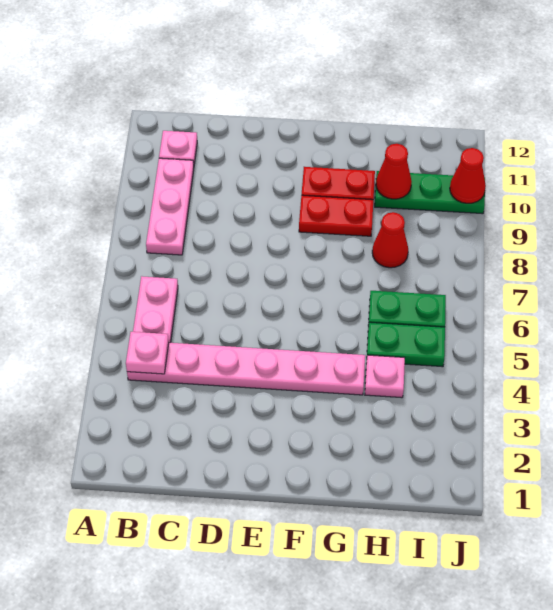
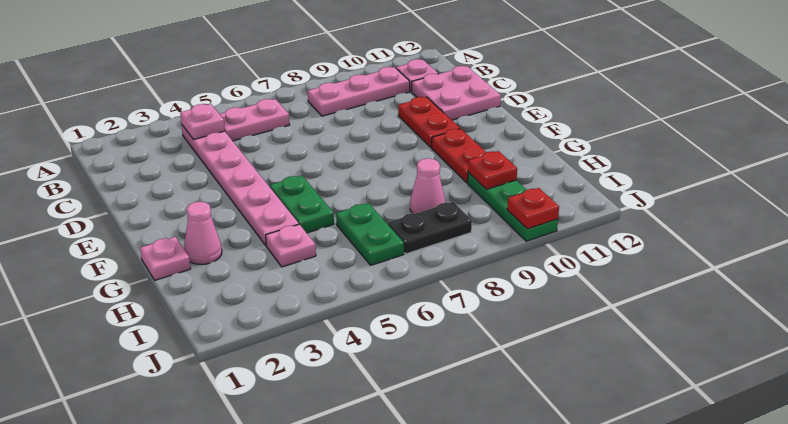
none -> pink 2x2 plate [412,66,501,120]
red 1x2 plate [299,195,373,236] -> red 1x2 plate moved to [398,97,460,148]
none -> pink 1x1 plate [140,237,191,280]
none -> pink 1x1 cone [184,202,222,264]
green 1x2 plate [367,322,445,367] -> green 1x2 plate moved to [270,175,334,233]
red 1x1 cone [372,212,408,268] -> pink 1x1 cone [410,158,445,214]
red 1x1 cone [376,144,412,199] -> red 1x1 plate [468,151,517,189]
none -> black 1x2 plate [388,202,472,254]
red 1x1 cone [450,148,486,203] -> red 1x1 plate [507,188,559,229]

